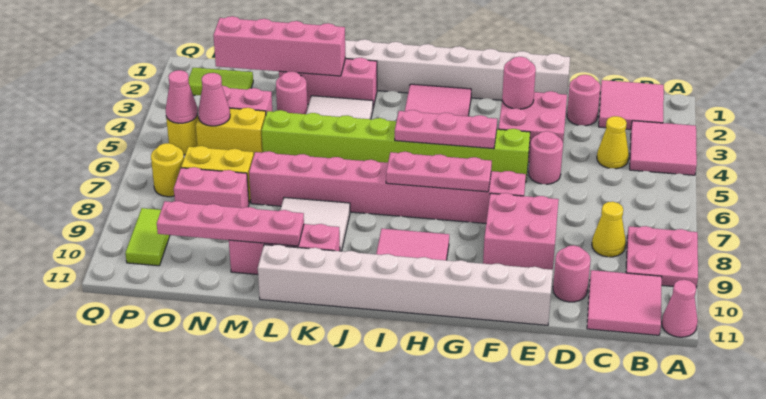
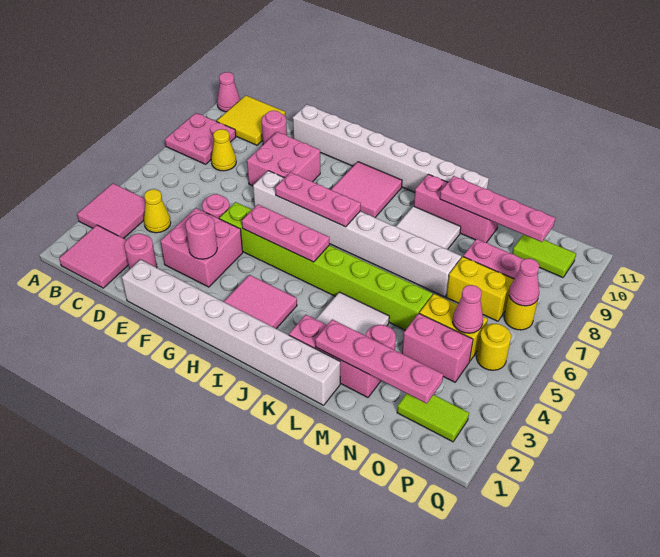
pink 2x2 tile [587,270,662,335] -> yellow 2x2 tile [217,96,285,145]
pink 1x8 brick [249,151,526,223] -> white 1x8 brick [253,171,461,297]
pink 1x4 brick [213,16,345,76] -> pink 1x4 plate [315,319,443,404]
pink 1x1 cone [166,70,198,123] -> pink 1x1 cone moved to [509,258,539,306]
lime 1x2 tile [125,208,170,266] -> lime 1x2 tile turned to [512,234,576,278]

